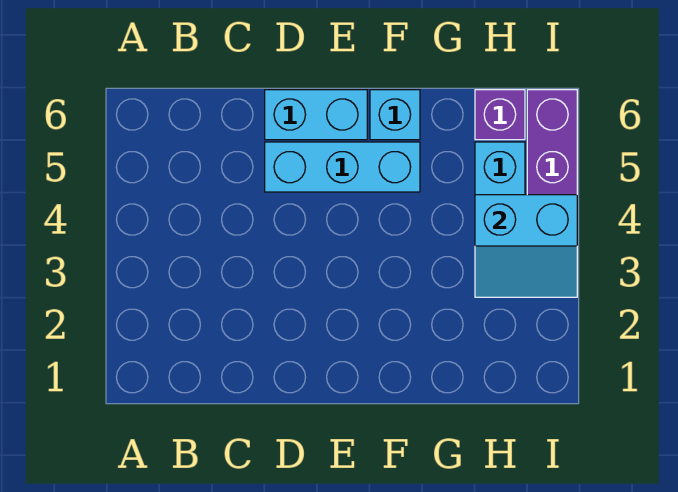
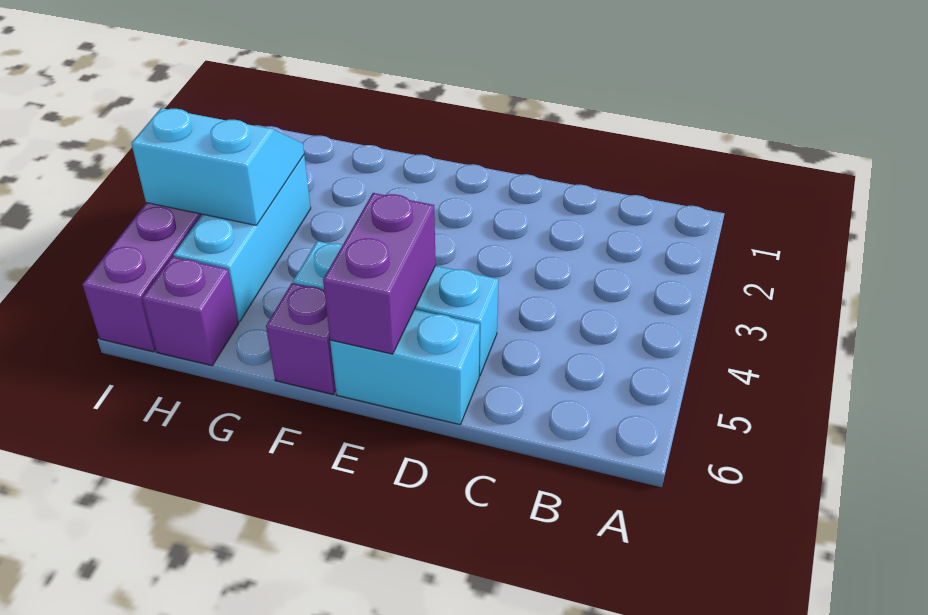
none -> purple 1x2 brick [323,193,436,354]
cyan 1x1 brick [370,90,420,140] -> purple 1x1 brick [266,283,336,394]

